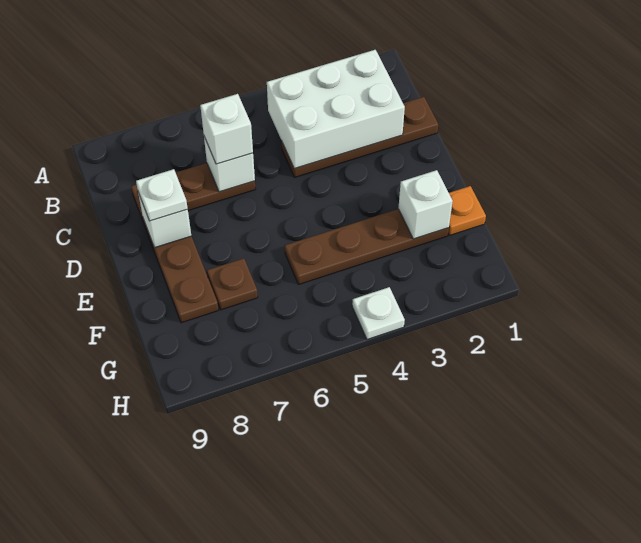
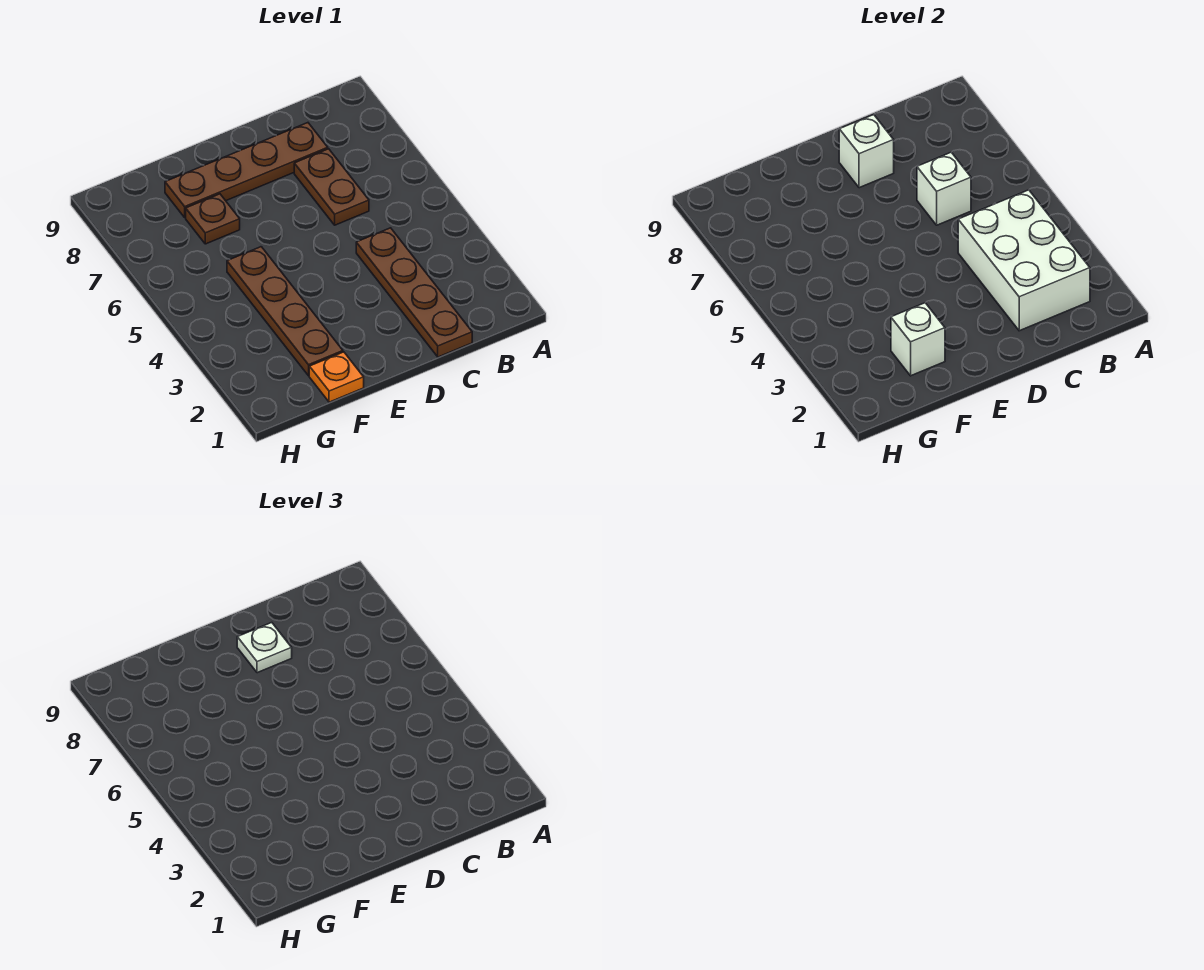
white 1x1 brick [200,94,253,164] -> none
white 1x1 plate [352,287,405,340] -> none

